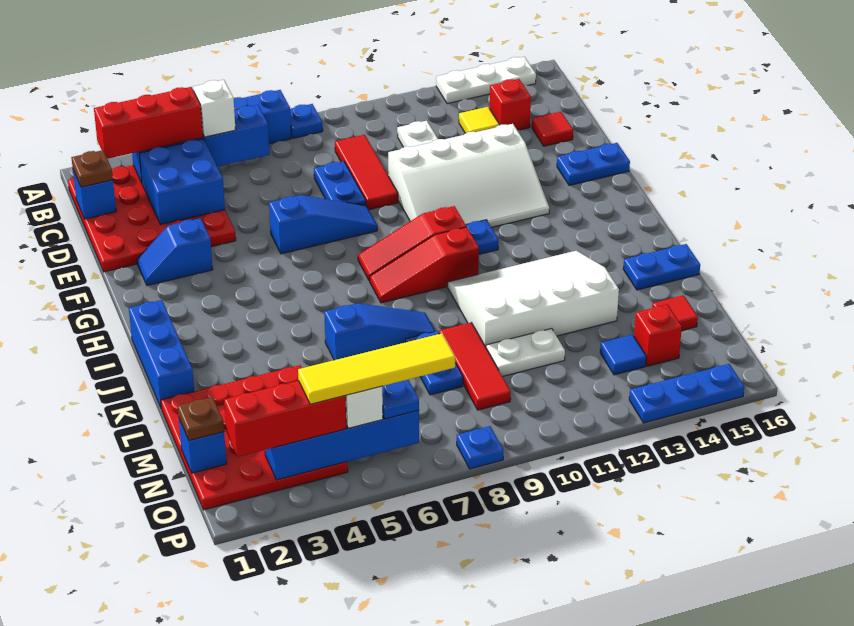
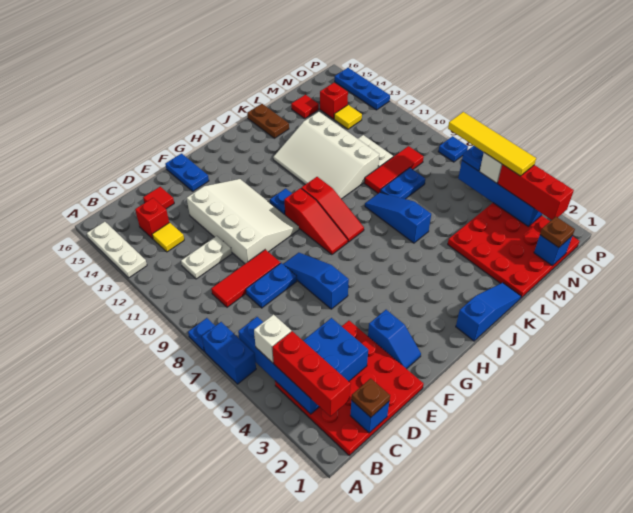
blue 1x3 brick [129,300,194,408] -> blue 1x3 slope [456,283,521,341]
blue 1x2 plate [623,244,700,290] -> brown 1x2 plate [247,104,289,138]
blue 1x1 tile [600,334,646,375] -> yellow 1x1 tile [334,105,362,129]

